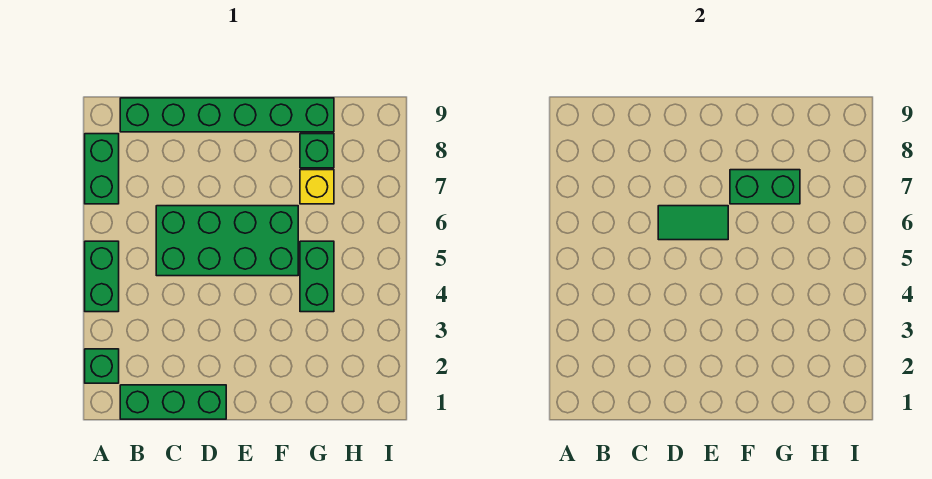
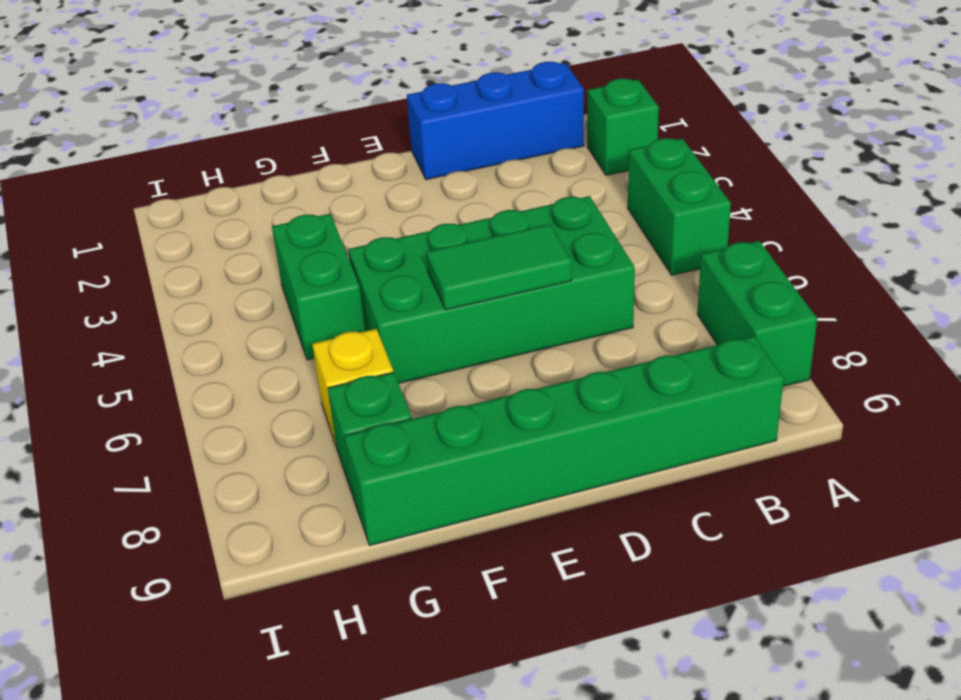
green 1x3 brick [120,385,226,419] -> blue 1x3 brick [407,62,584,180]
green 1x2 brick [730,170,800,204] -> none

